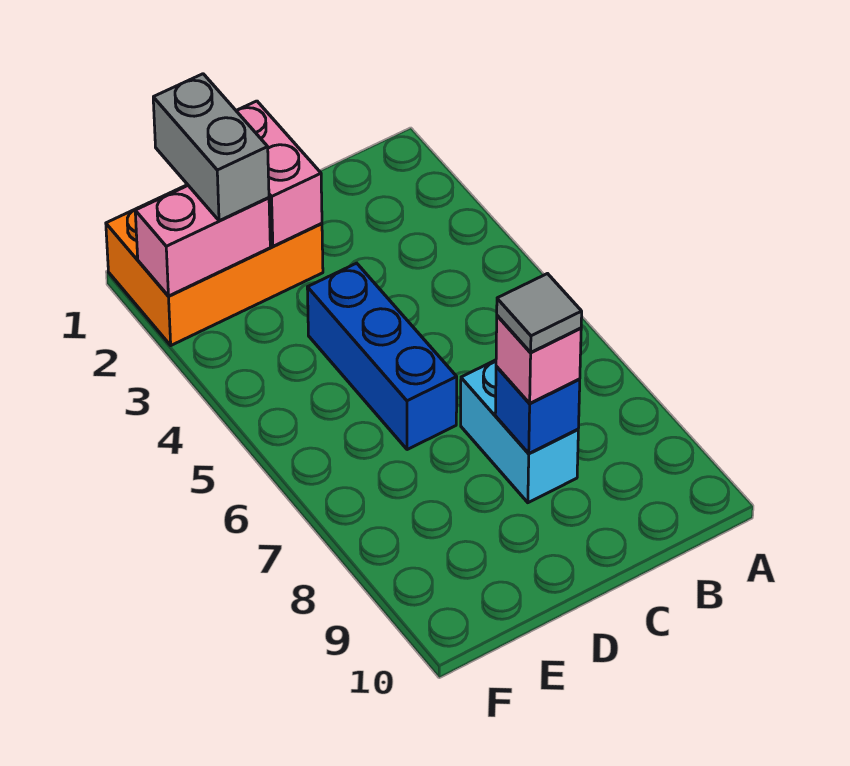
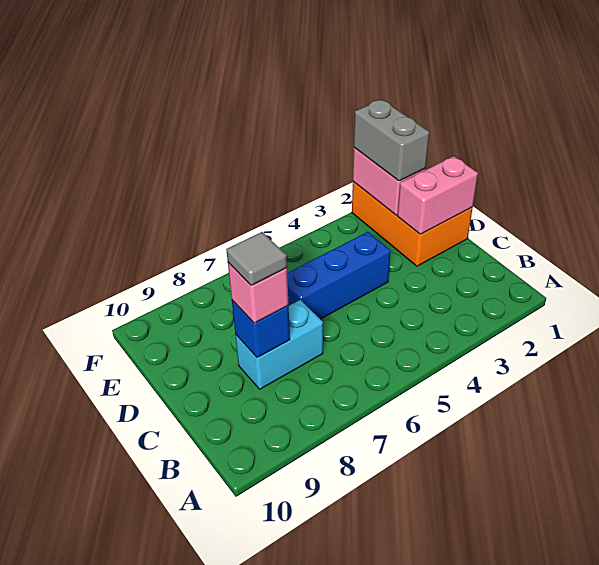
grey 1x2 brick [153,74,269,221] -> grey 1x2 brick turned to [354,100,429,181]

